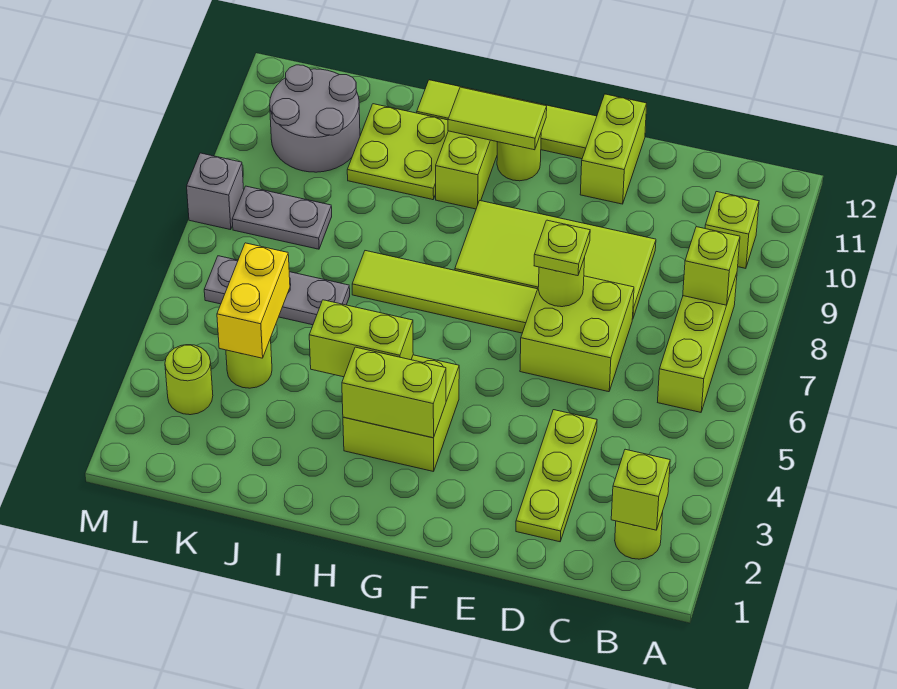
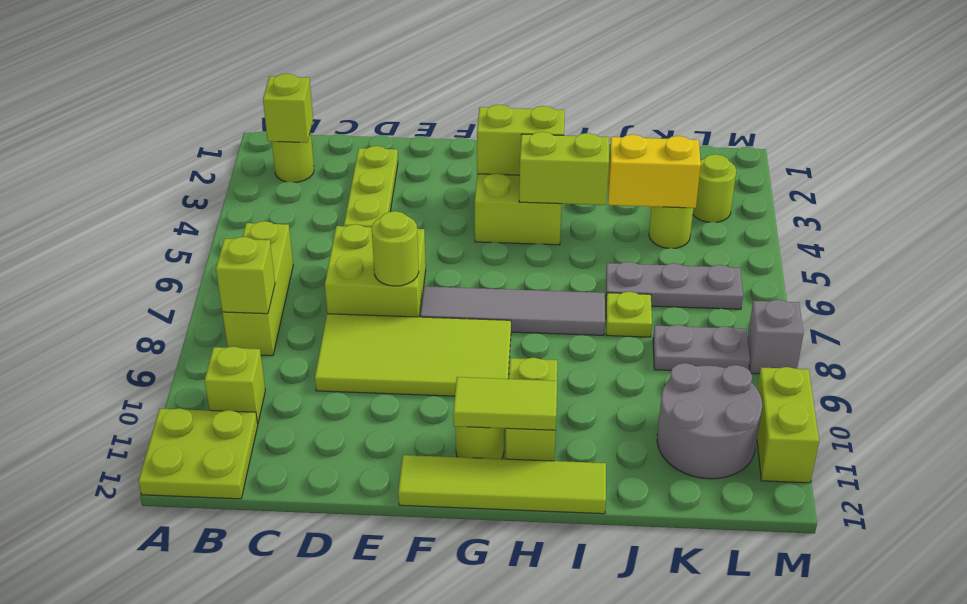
lime 1x1 plate [534,220,590,276] -> lime 1x1 plate moved to [606,292,652,337]
lime 1x2 brick [580,94,647,204] -> lime 1x2 brick moved to [757,367,819,483]
lime 1x4 tile [352,251,537,333] -> grey 1x4 tile [420,286,605,336]
lime 2x2 plate [347,104,448,200] -> lime 2x2 plate moved to [138,408,258,499]
yellow 1x2 brick [217,243,290,358] -> yellow 1x2 brick turned to [608,135,701,208]

